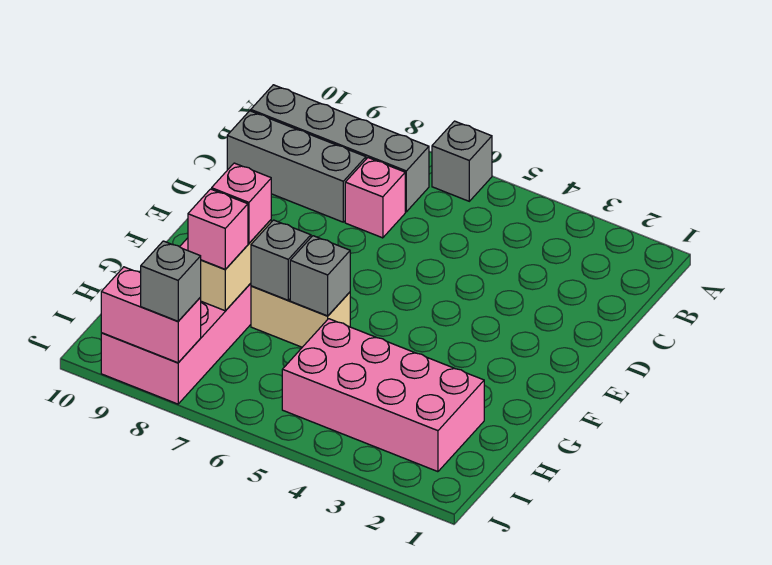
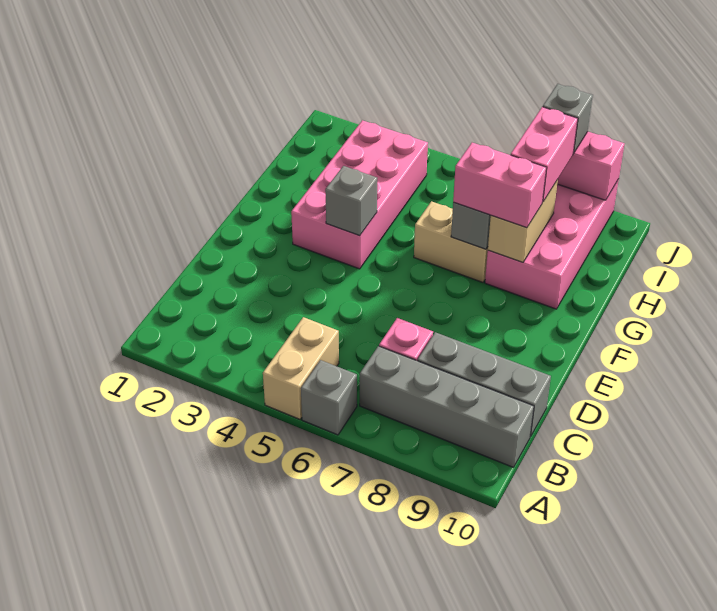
none -> tan 1x2 brick [263,317,339,419]
grey 1x1 brick [290,236,350,316] -> grey 1x1 brick moved to [325,166,377,236]
pink 1x1 brick [212,163,271,243] -> pink 1x2 brick [453,143,546,228]
pink 2x4 brick [282,319,484,472] -> pink 2x4 brick turned to [291,120,428,269]
pink 1x1 brick [188,189,248,269] -> pink 1x2 brick [511,107,578,202]

